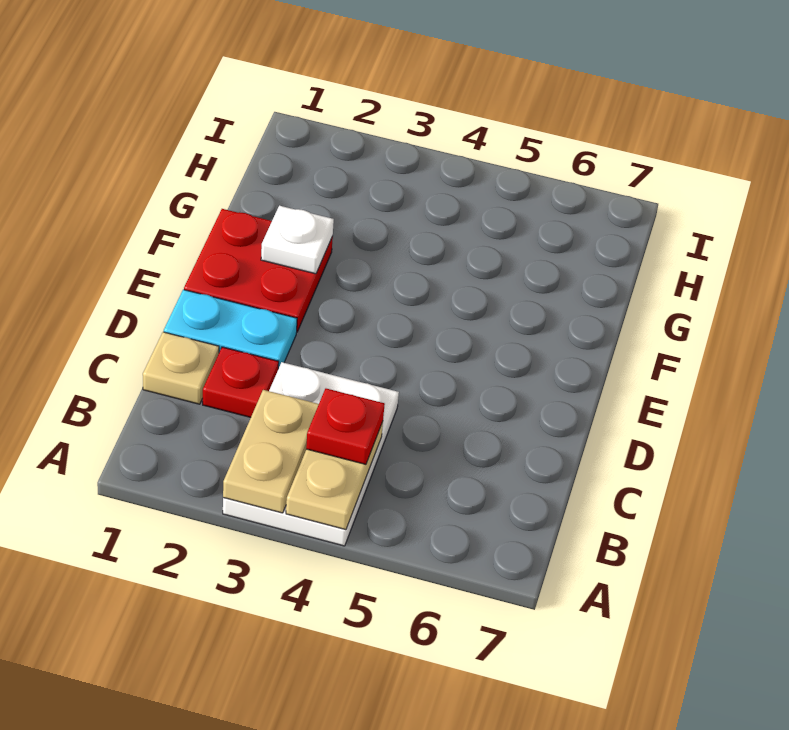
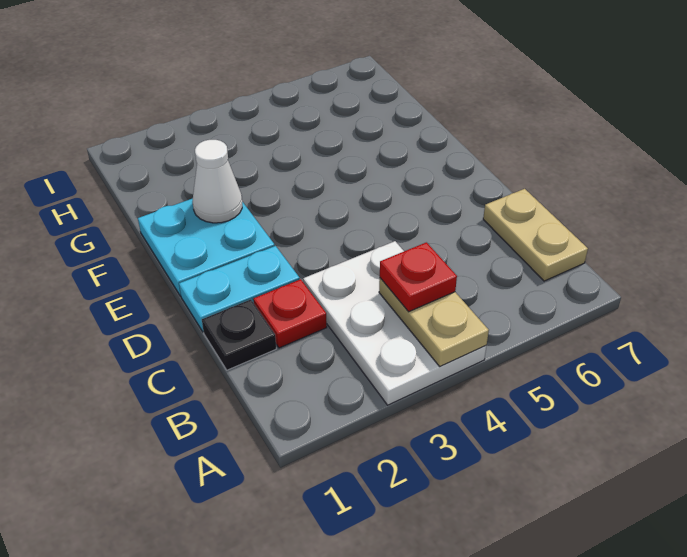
tan 1x2 plate [223,390,319,513] -> tan 1x2 plate moved to [483,189,588,281]
tan 1x1 plate [143,332,219,404] -> black 1x1 plate [202,300,276,370]
red 2x2 plate [184,209,333,332] -> cyan 2x2 plate [138,198,275,296]
white 1x1 plate [261,206,334,274] -> white 1x1 cone [192,140,242,223]

